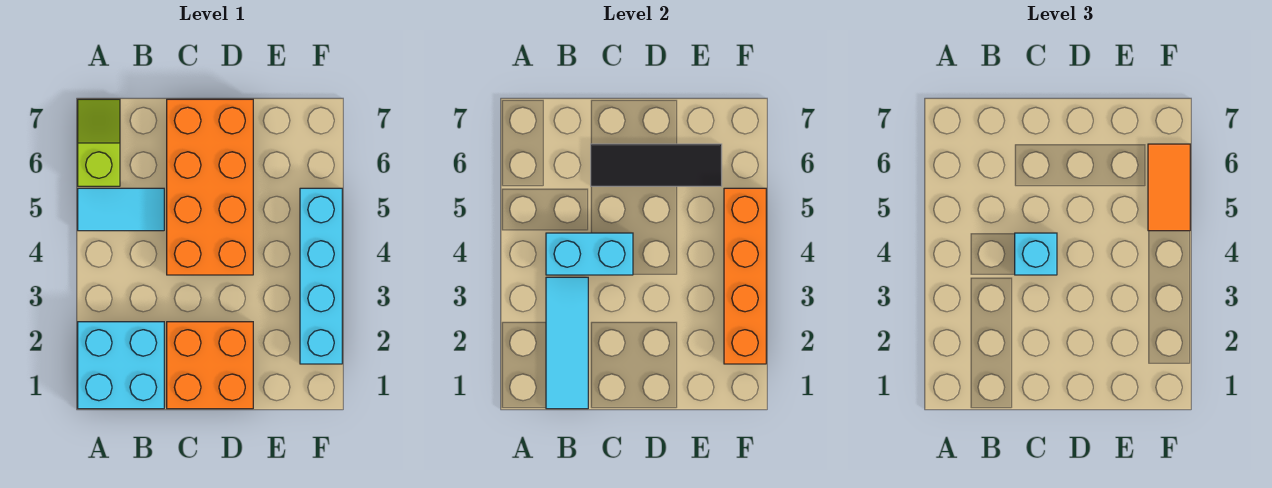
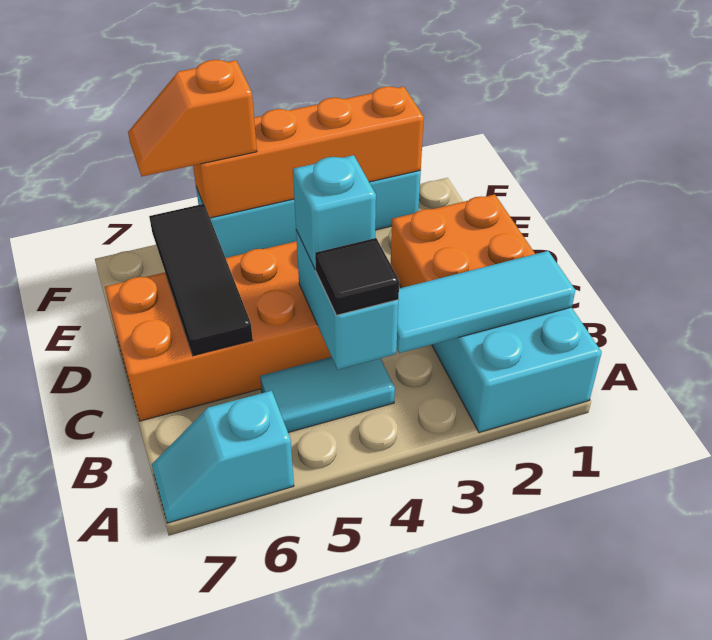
cyan 1x2 tile [78,188,164,231] -> cyan 1x2 tile turned to [260,357,395,433]
lime 1x2 slope [78,99,120,186] -> cyan 1x2 slope [152,391,294,523]
none -> black 1x1 tile [315,238,399,315]
orange 1x2 tile [1148,144,1190,231] -> orange 1x2 slope [128,60,257,176]

